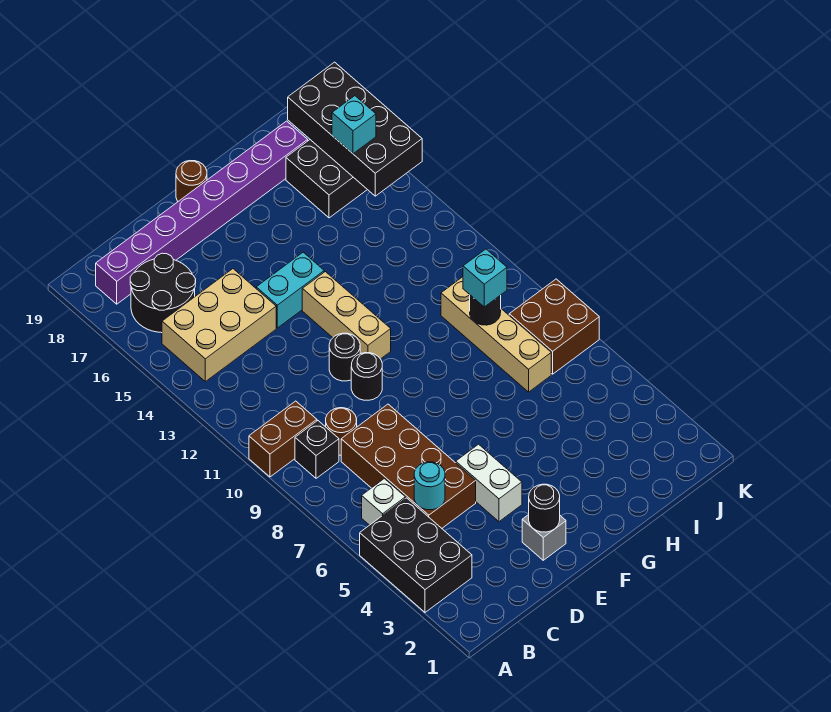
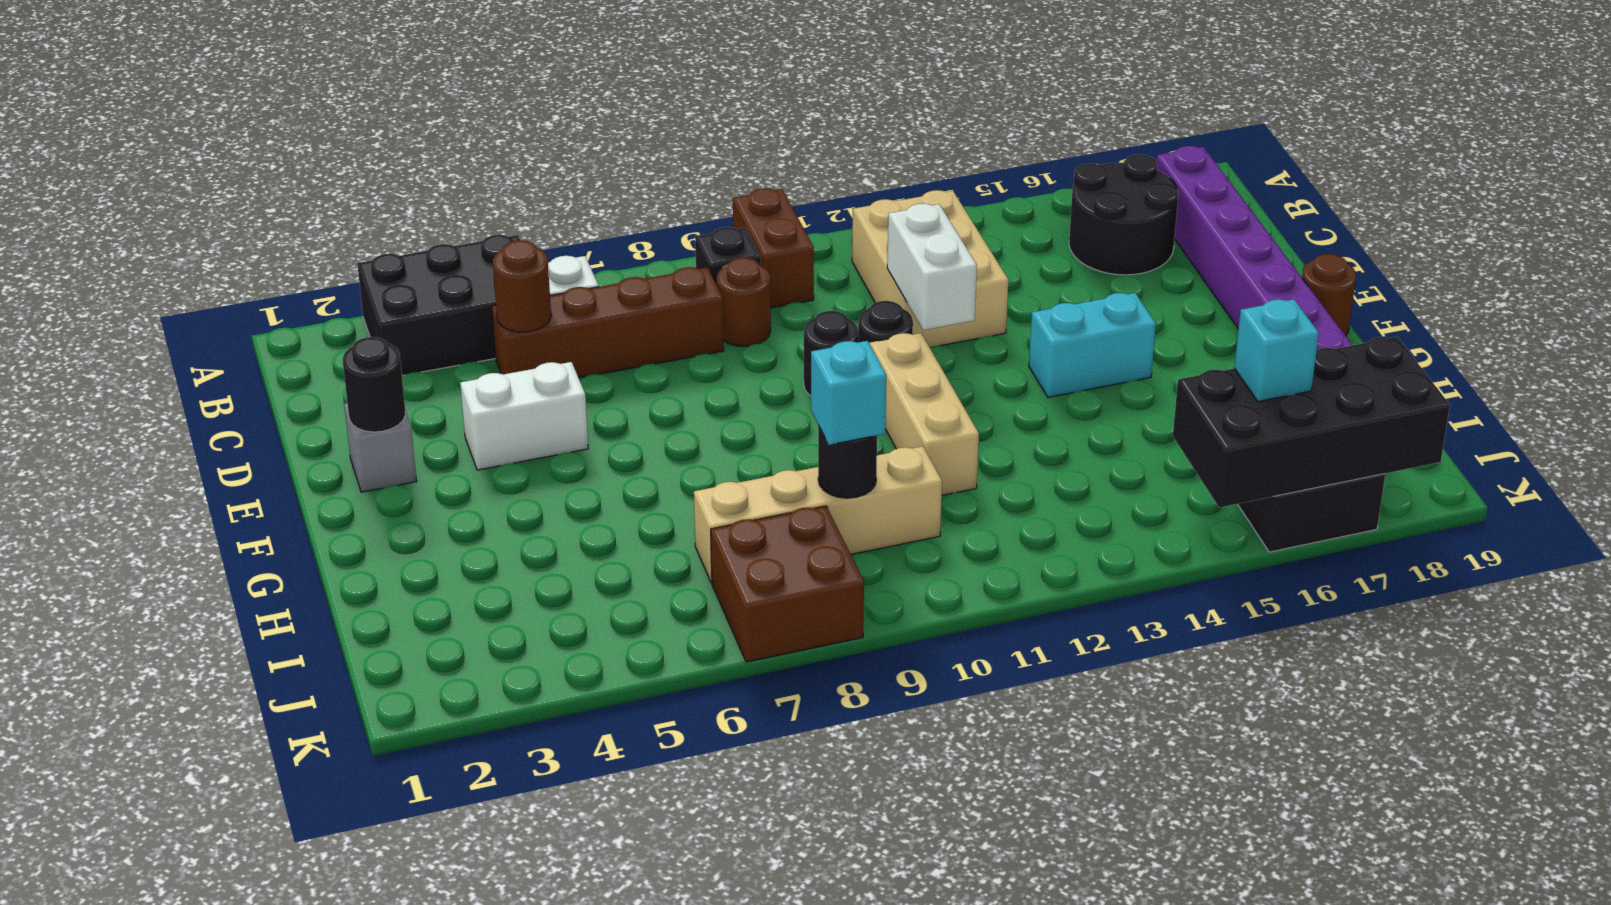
tan 2x3 brick [162,269,276,382] -> tan 2x3 brick moved to [852,190,1008,347]
brown 2x4 brick [341,404,476,528] -> brown 1x4 brick [491,267,724,378]
cyan 1x1 round brick [414,462,445,510] -> brown 1x1 round brick [493,240,551,332]
none -> white 1x2 brick [887,204,977,330]
cyan 1x2 brick [256,252,324,328] -> cyan 1x2 brick turned to [1029,293,1156,397]
tan 1x3 brick [302,272,391,359] -> tan 1x3 brick turned to [869,333,979,495]

